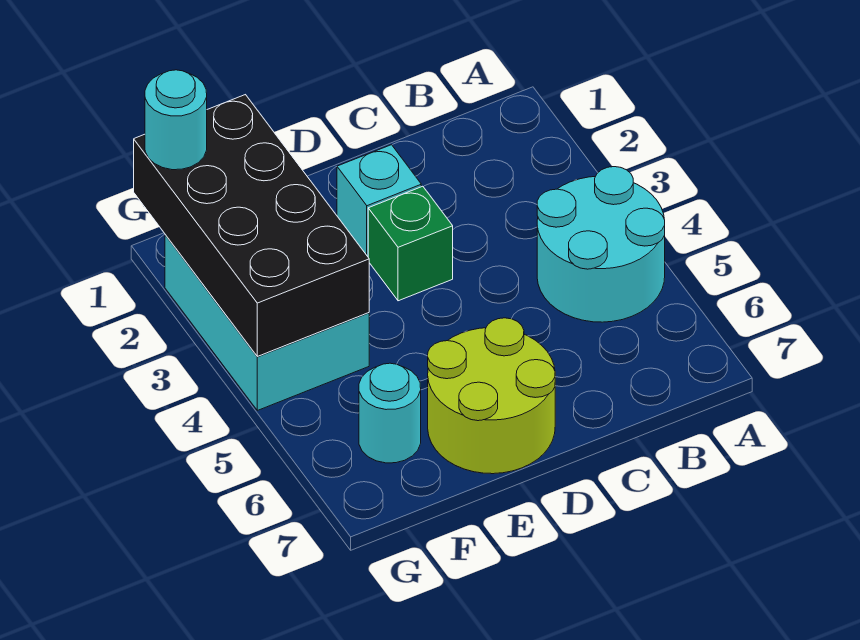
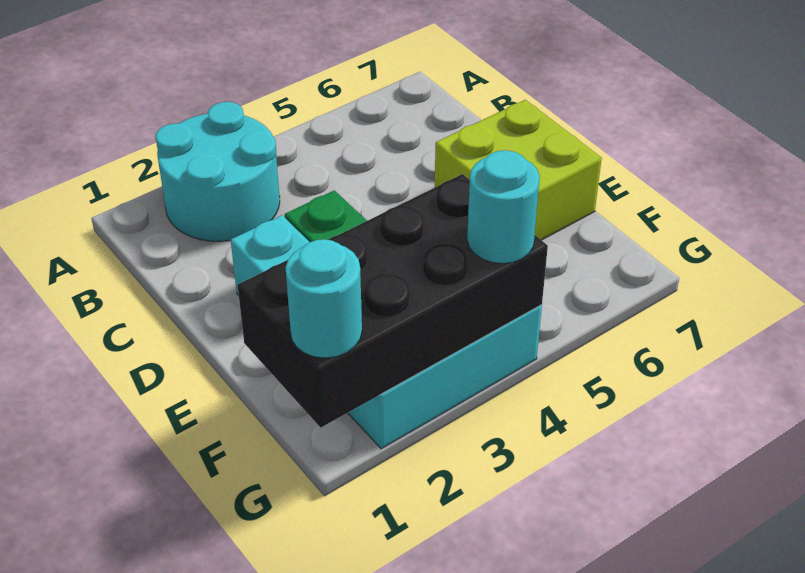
cyan 2x2 round brick [537,167,665,322] -> cyan 2x2 round brick moved to [155,102,280,241]
lime 2x2 round brick [428,318,555,474] -> lime 2x2 brick [435,100,602,240]
cyan 1x1 round brick [359,363,421,463] -> cyan 1x1 round brick moved to [467,150,540,263]

